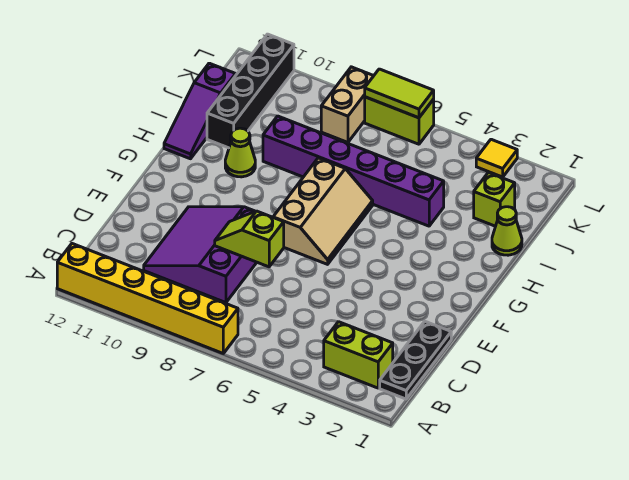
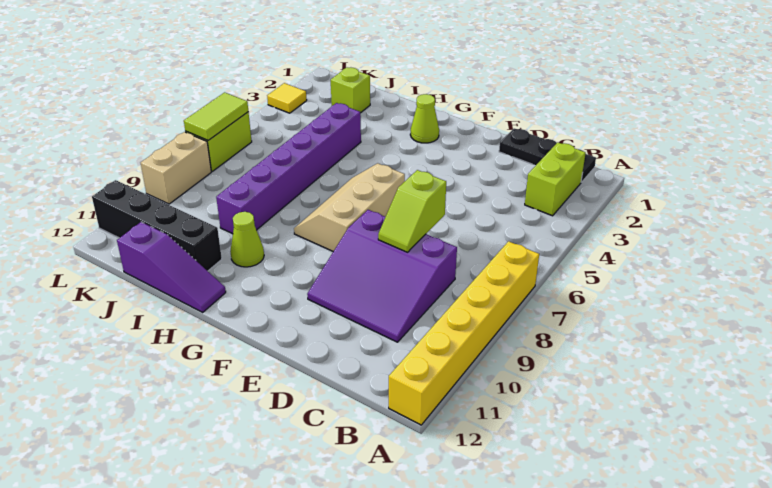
tan 2x3 slope [273,158,373,264] -> tan 2x3 slope turned to [294,163,405,252]
lime 1x1 cone [492,207,522,255] -> lime 1x1 cone moved to [410,94,439,143]
tan 1x2 brick [321,67,373,142] -> tan 1x2 brick turned to [141,132,211,204]

